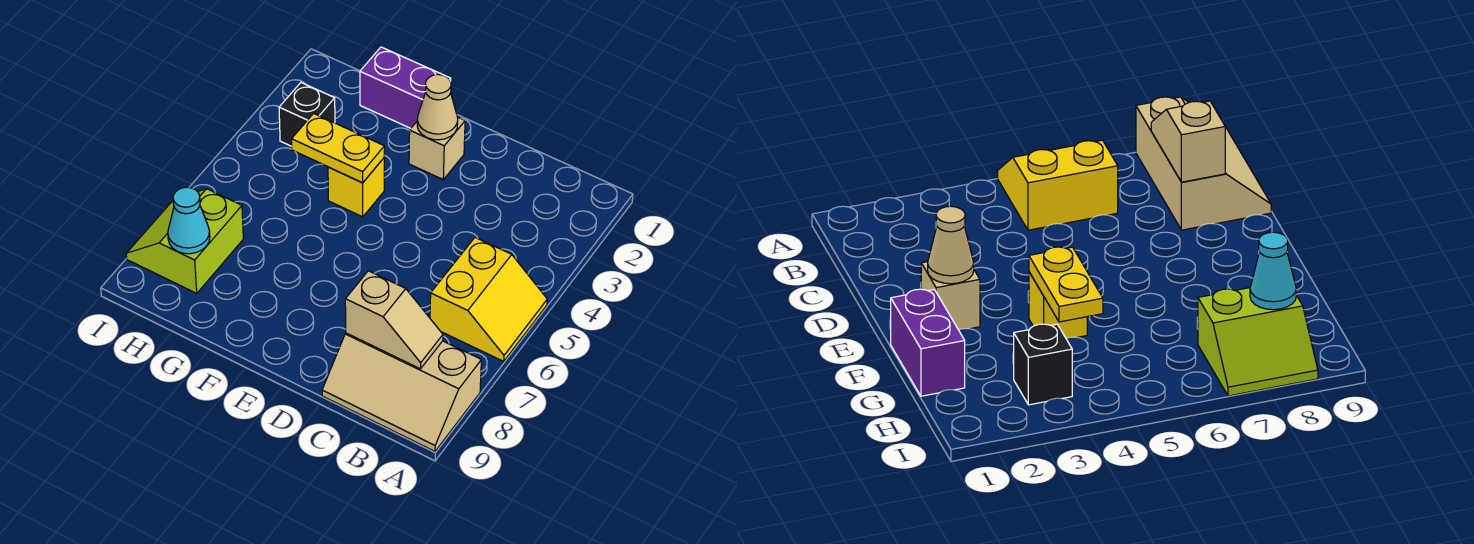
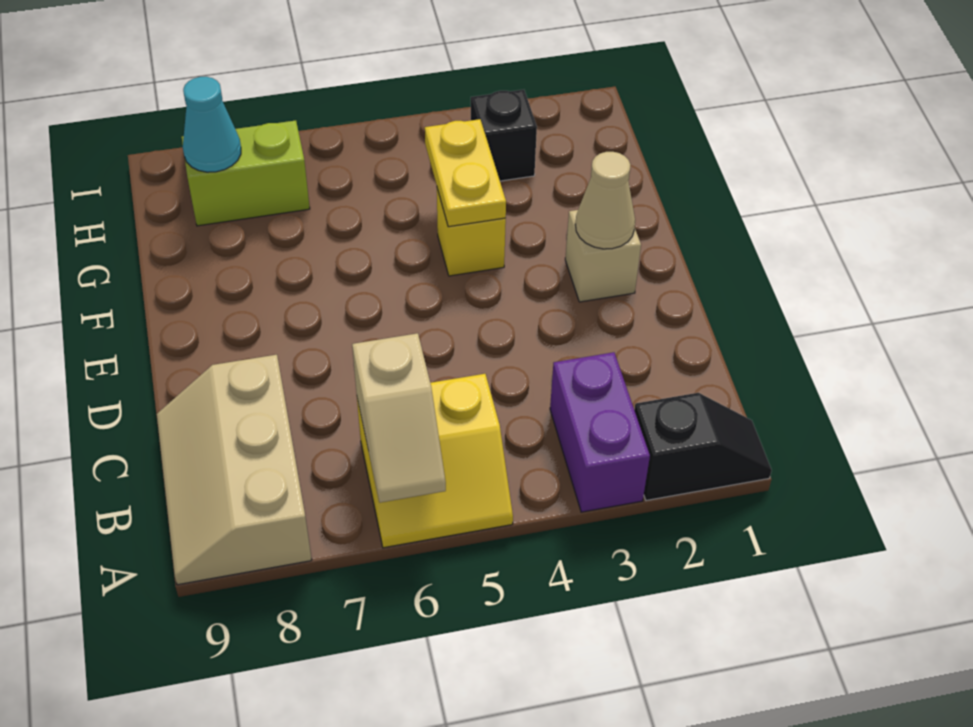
none -> black 1x2 slope [634,393,772,501]
tan 1x2 slope [345,271,443,369] -> tan 1x2 slope moved to [352,333,446,503]
purple 1x2 brick [360,47,451,128] -> purple 1x2 brick moved to [550,352,650,512]

